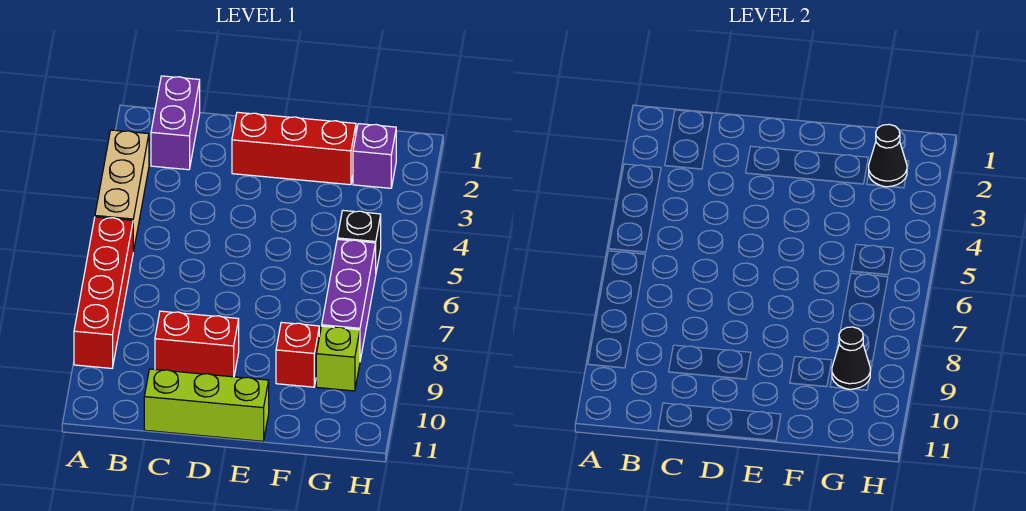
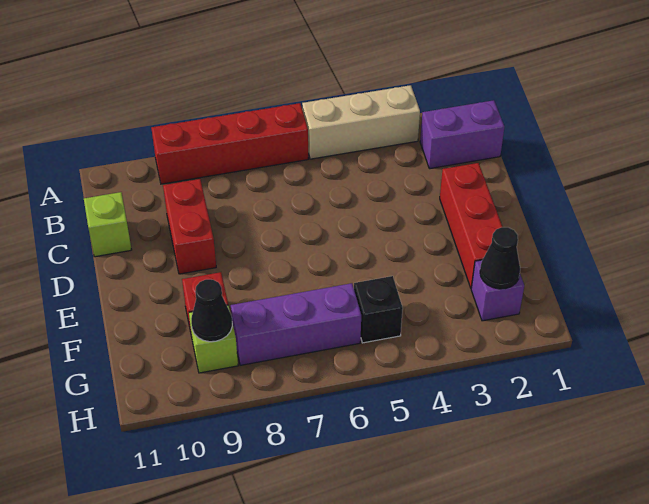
lime 1x3 brick [144,369,269,441] -> lime 1x1 brick [84,192,132,257]

